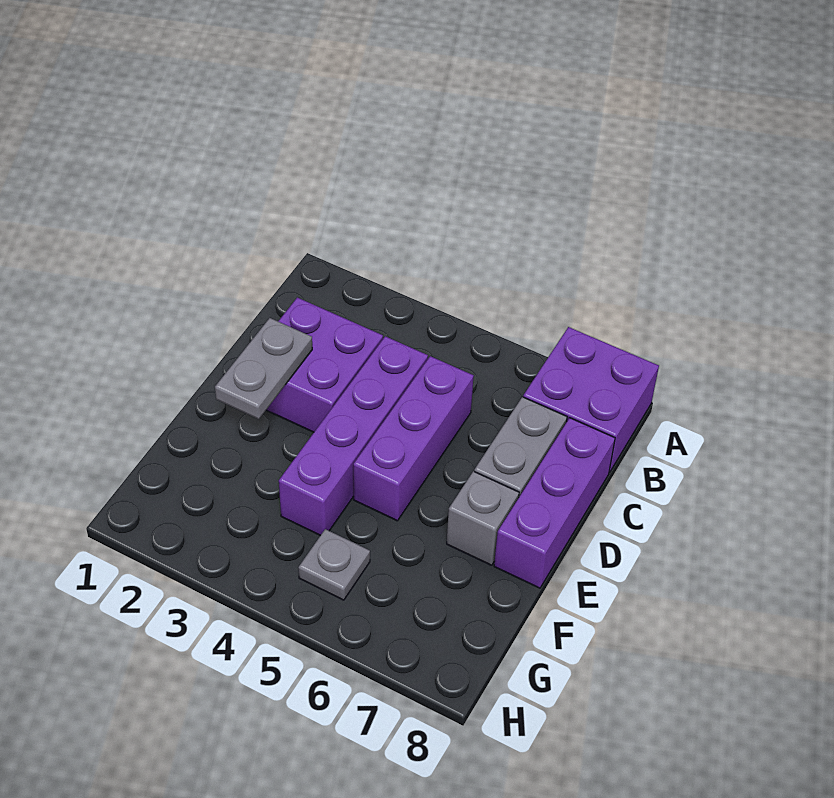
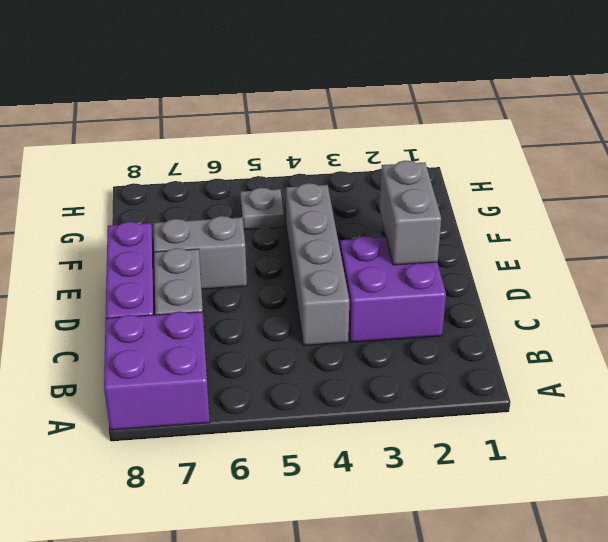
purple 1x4 brick [279,336,428,535] -> grey 1x4 brick [286,183,349,346]
purple 1x3 brick [353,356,474,521] -> none
grey 1x2 plate [215,318,312,419] -> grey 1x2 brick [380,161,441,265]
grey 1x1 brick [447,471,519,565] -> grey 1x2 brick [154,216,247,289]

